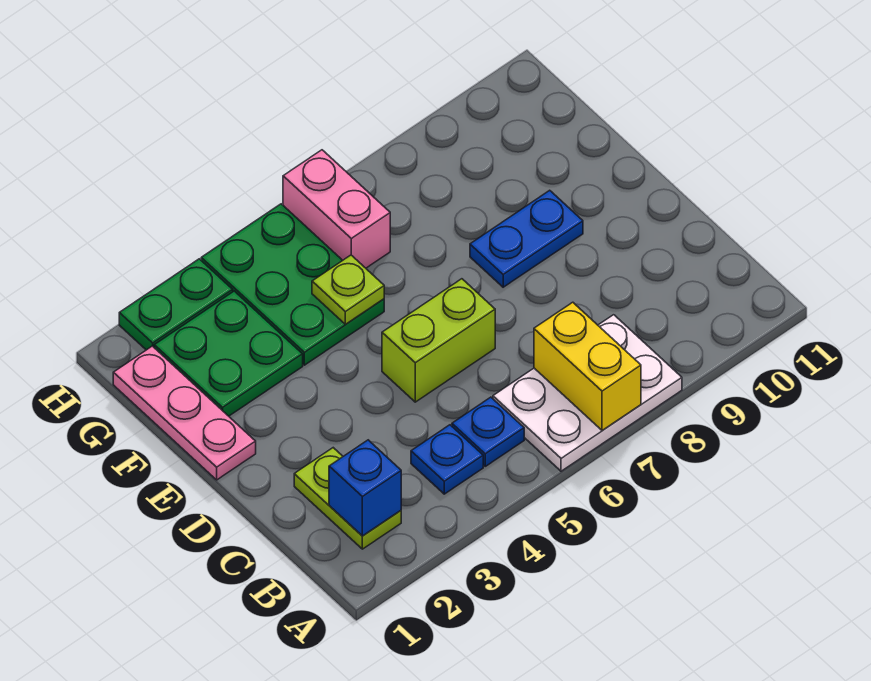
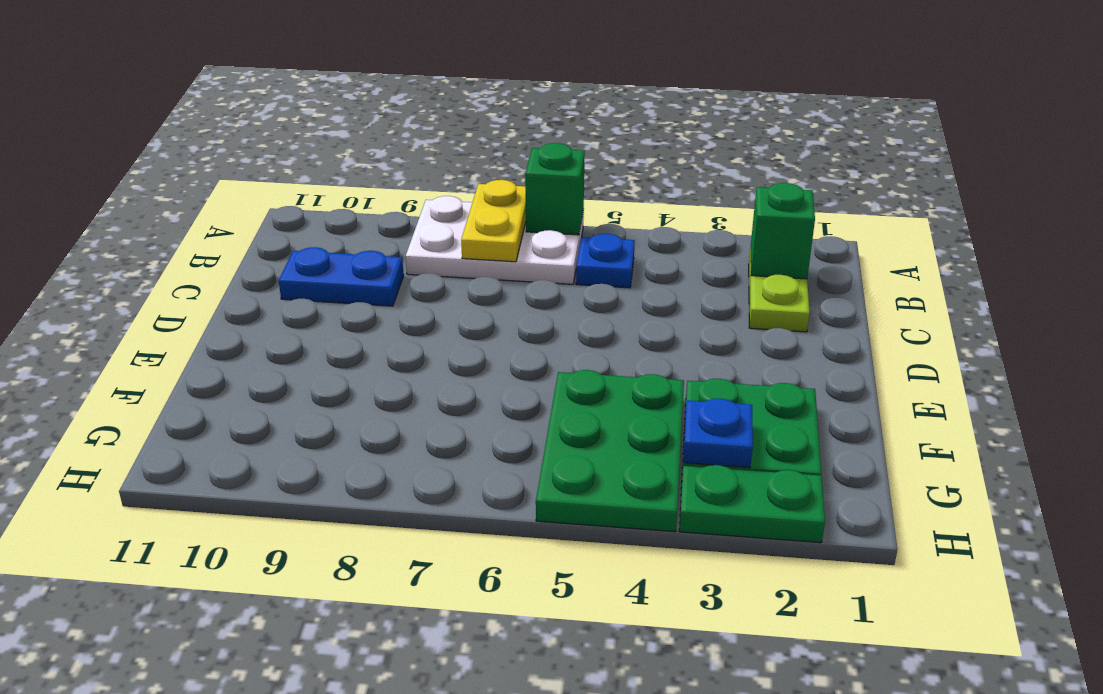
none -> green 1x1 brick [525,143,585,235]
yellow 1x2 brick [534,302,641,430] -> yellow 1x2 plate [461,180,526,262]
blue 1x1 brick [329,440,401,536] -> green 1x1 brick [751,183,815,279]
blue 1x1 plate [411,425,483,494] -> blue 1x1 plate moved to [683,399,753,468]
lime 1x2 brick [382,279,495,402] -> none
pink 1x3 plate [113,346,256,480] -> none
blue 1x2 plate [470,190,583,287] -> blue 1x2 plate moved to [279,247,404,306]
lime 1x1 plate [312,255,384,324] -> none
pink 1x2 brick [283,150,390,268] -> none

